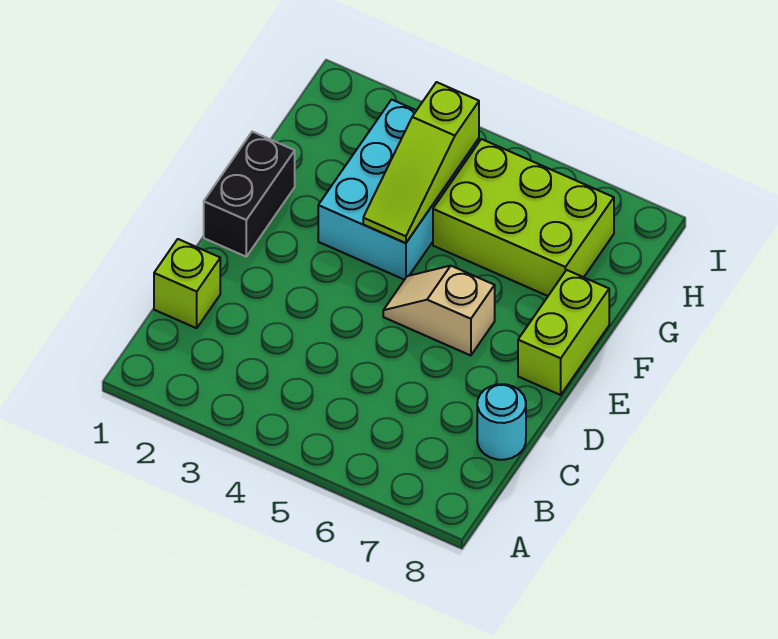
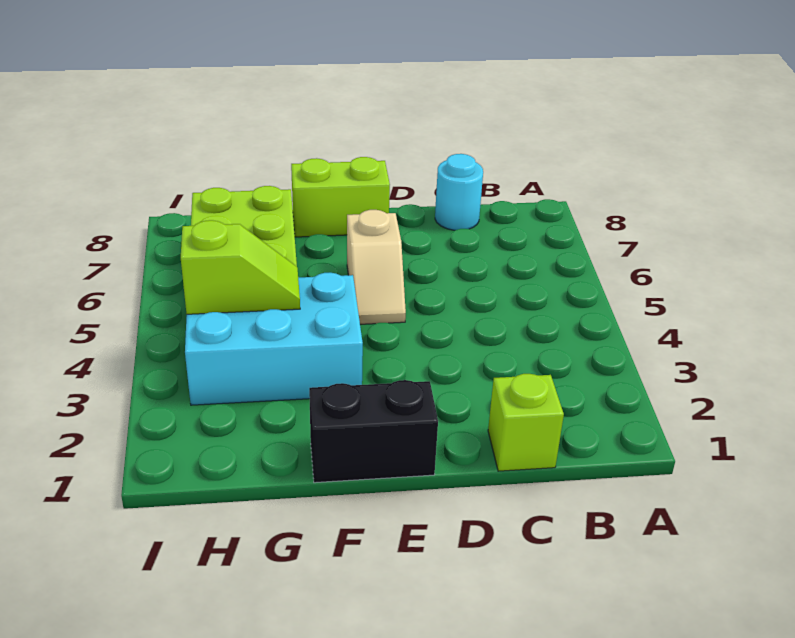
lime 1x3 slope [363,82,479,243] -> lime 1x2 slope [181,220,300,314]

